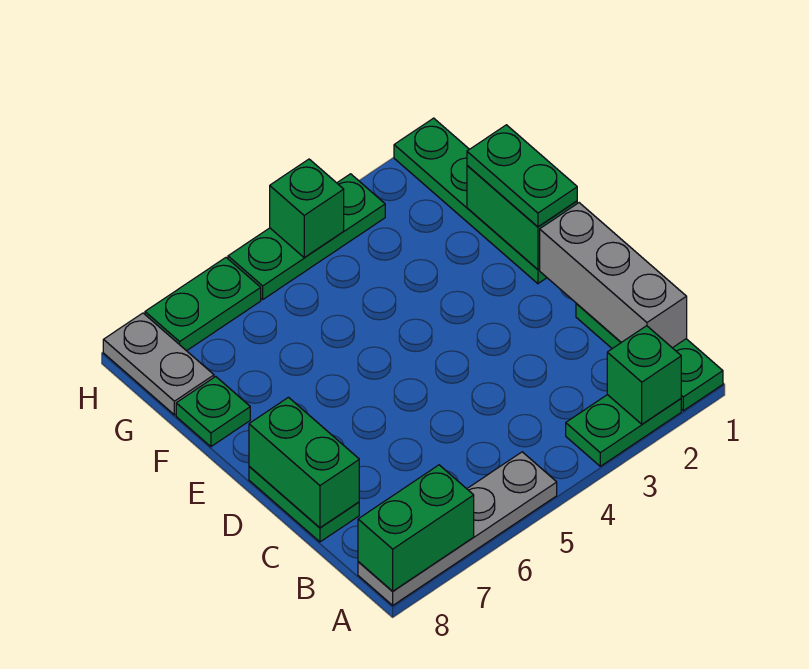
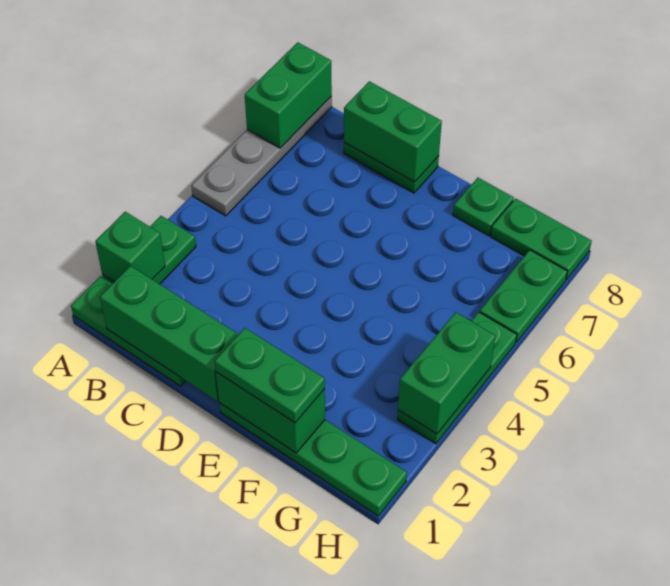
grey 1x3 brick [540,203,687,348] -> green 1x3 brick [100,266,239,401]
grey 1x2 plate [103,313,214,415] -> green 1x2 plate [491,199,592,280]
green 1x1 brick [270,159,344,257] -> green 1x2 brick [398,312,495,434]

